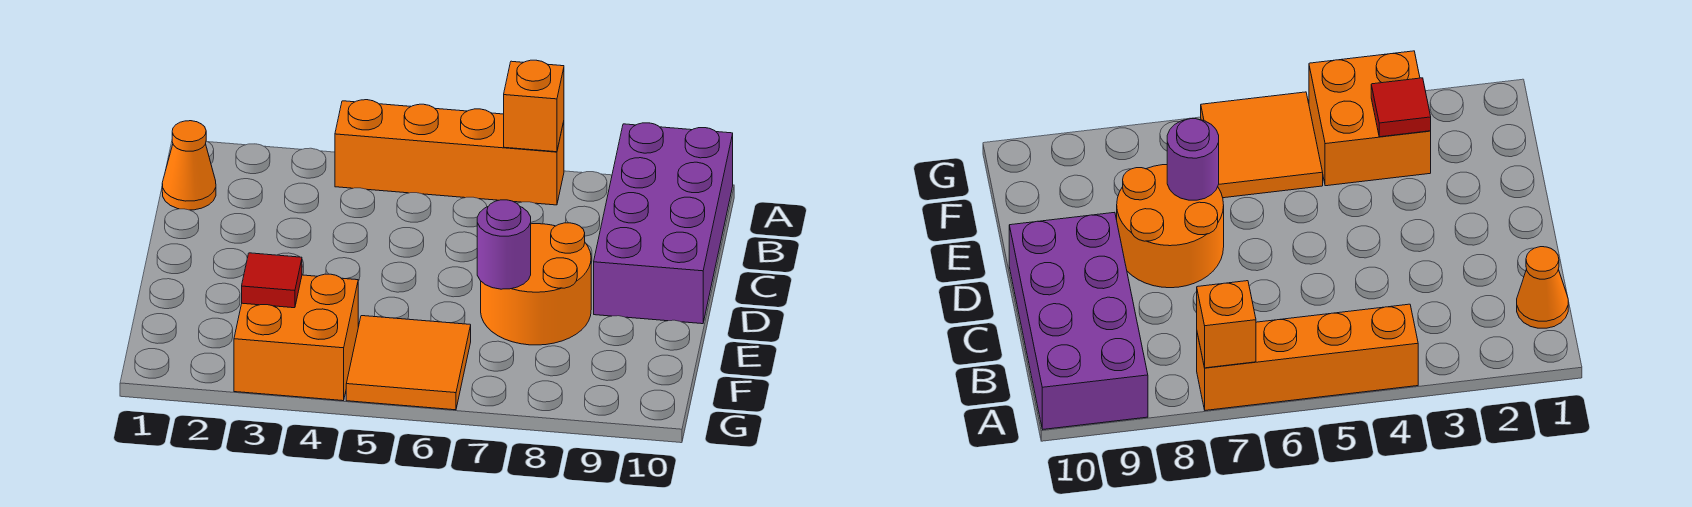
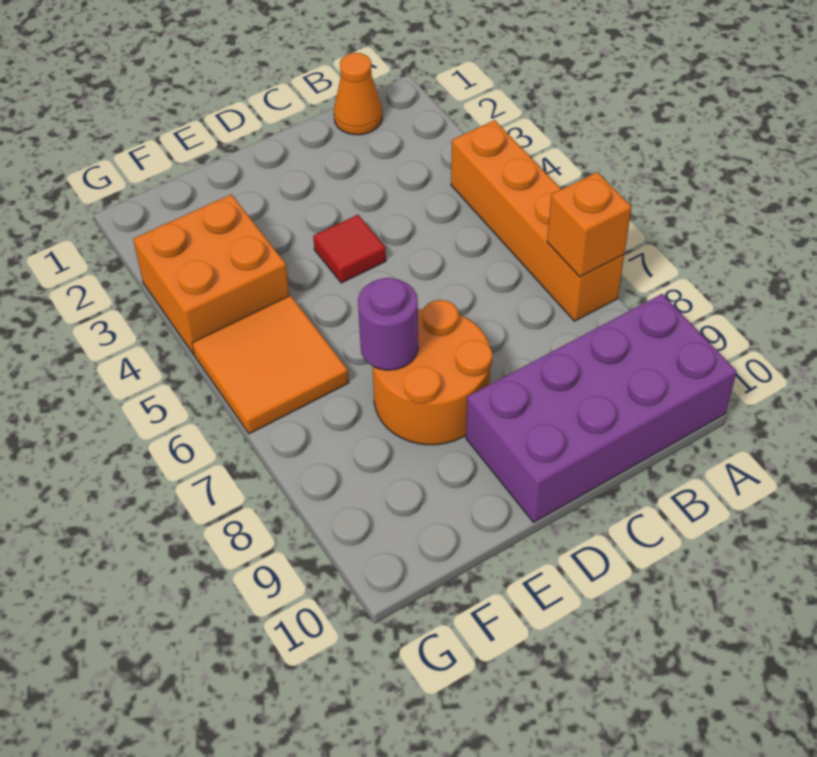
red 1x1 tile [242,253,302,308] -> red 1x1 tile moved to [313,215,386,283]

